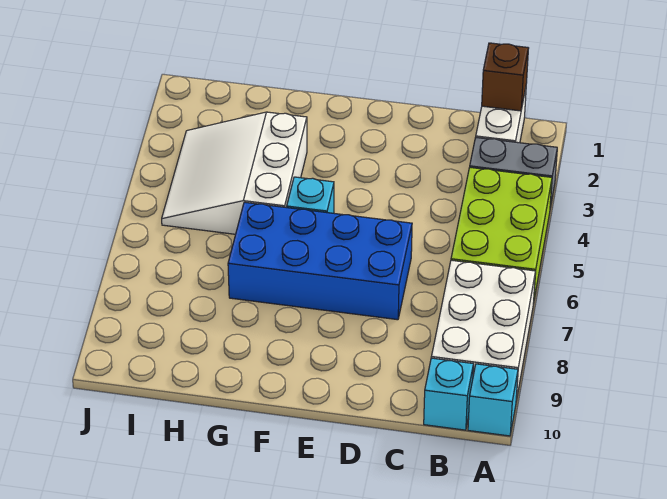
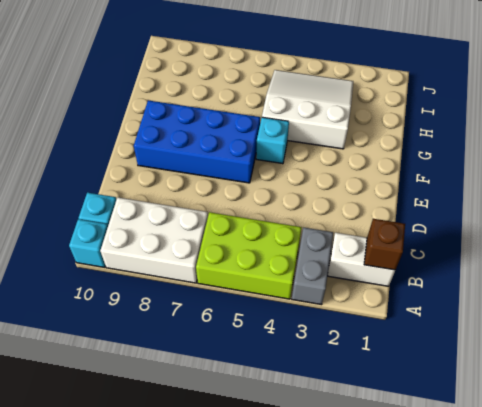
blue 2x4 brick [228,202,412,320] -> blue 2x4 brick turned to [134,100,260,183]

